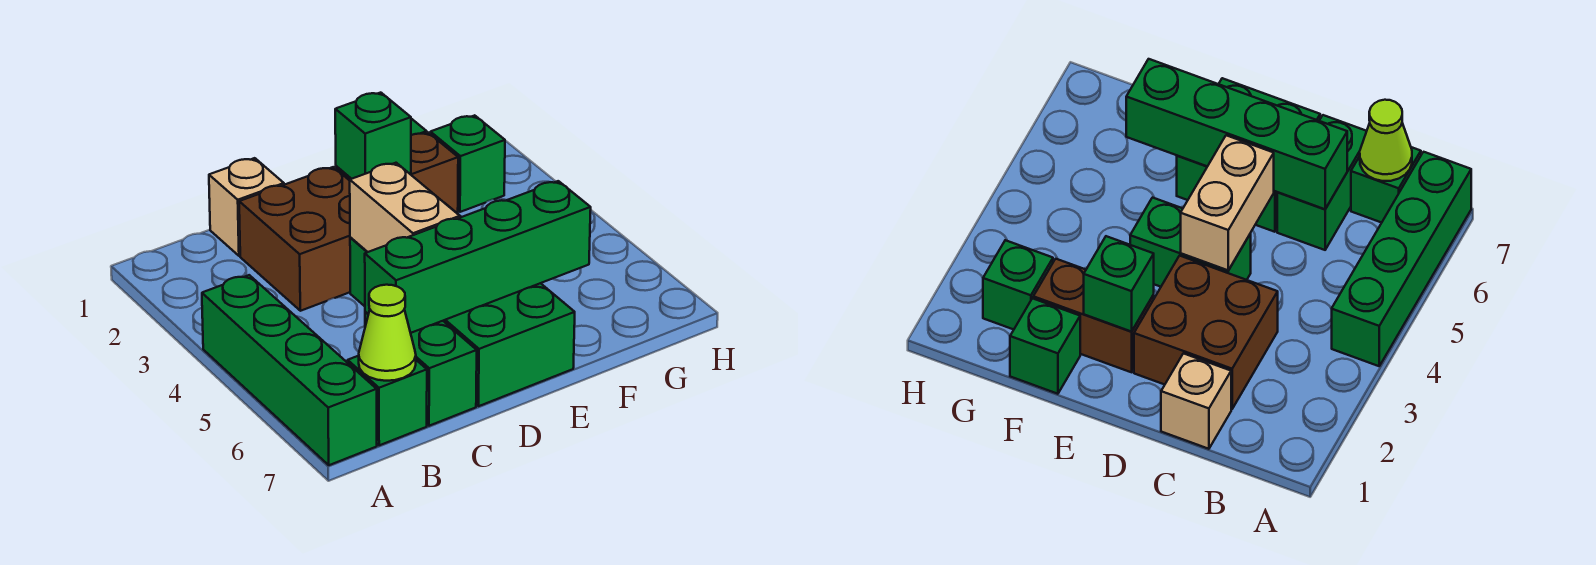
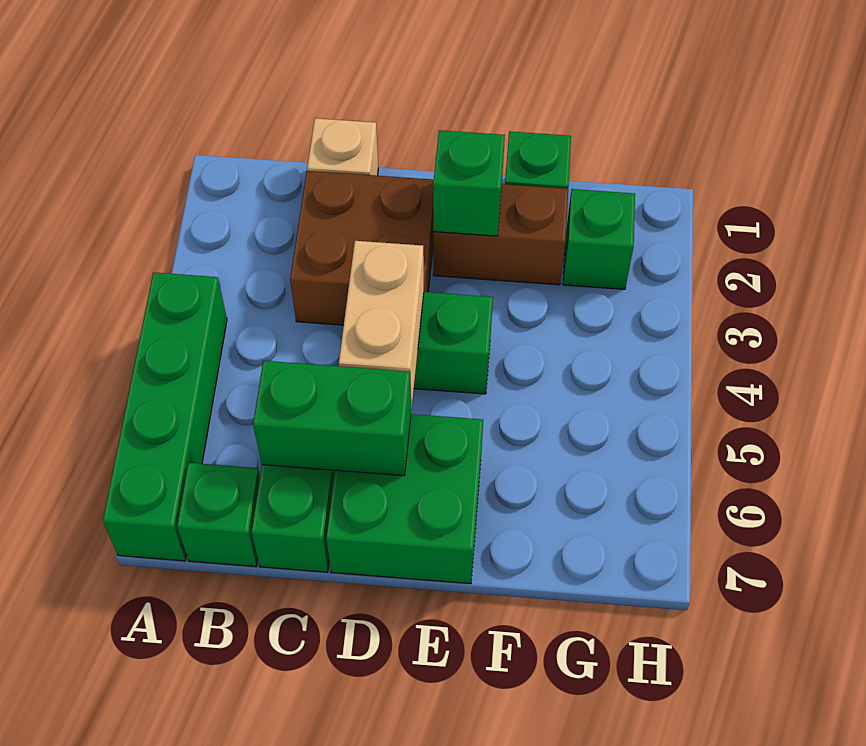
lime 1x1 cone [359,285,416,381] -> none
green 1x4 brick [365,181,591,333] -> green 1x2 brick [253,361,411,476]

